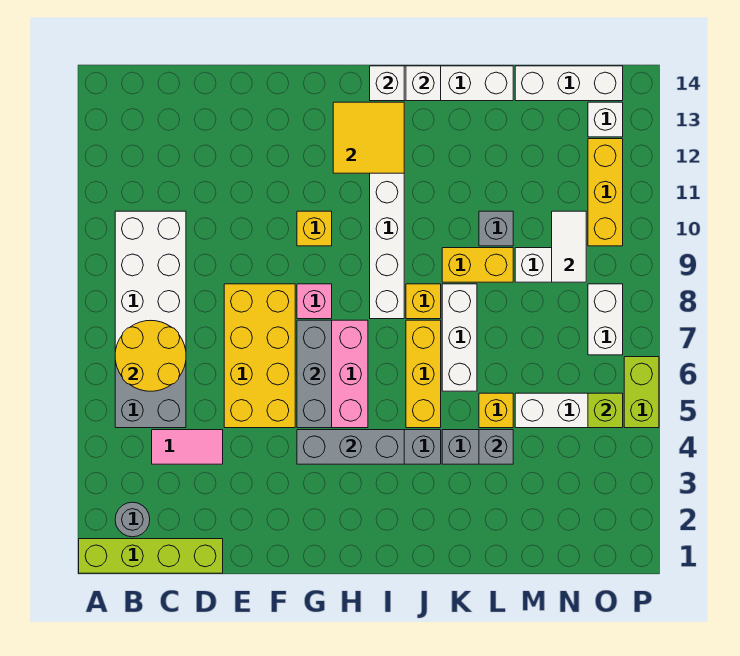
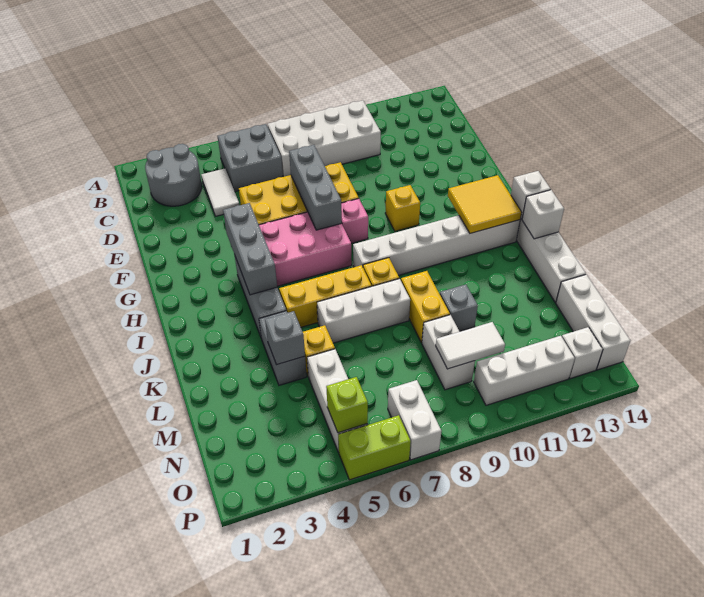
lime 1x4 brick [79,539,223,573] -> none
grey 1x1 round brick [115,502,150,537] -> grey 2x2 round brick [145,144,202,206]
yellow 2x2 round brick [115,320,186,391] -> none
pink 1x2 tile [152,430,223,464] -> white 1x2 tile [201,169,239,216]
grey 1x3 brick [297,320,332,428] -> grey 1x3 brick turned to [289,145,342,230]
white 1x2 brick [588,284,623,355] -> white 1x2 brick turned to [388,380,442,460]
yellow 1x3 brick [588,139,623,246] -> white 1x3 brick [474,336,575,405]

